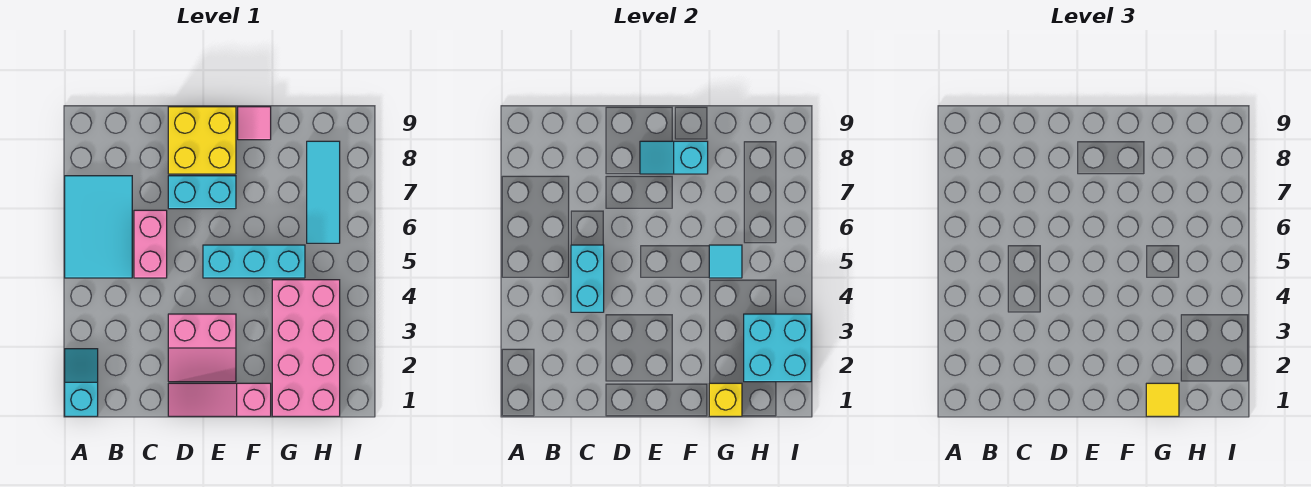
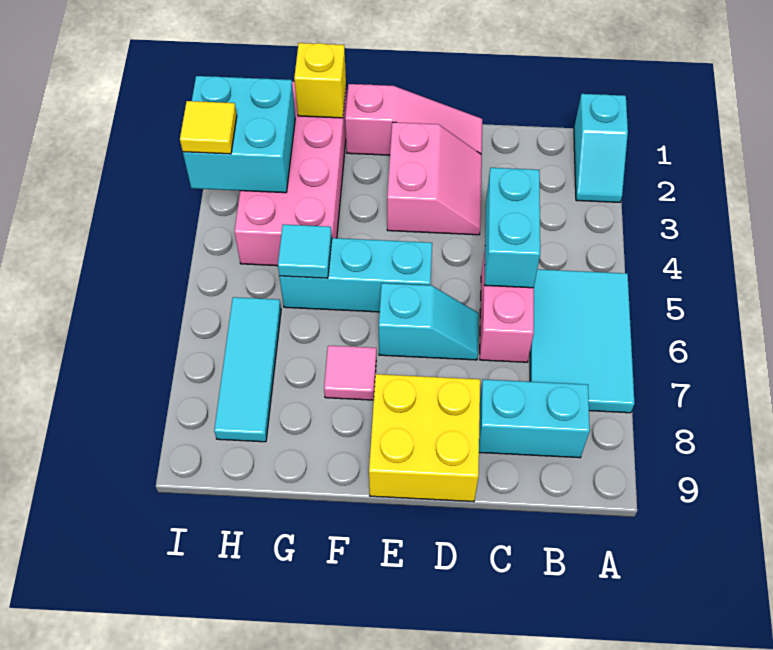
pink 2x2 slope [168,314,236,382] -> pink 2x2 slope turned to [387,122,482,235]
cyan 1x2 brick [168,176,236,209] -> cyan 1x2 brick moved to [479,379,590,458]
cyan 1x2 slope [640,141,708,174] -> cyan 1x2 slope moved to [379,283,479,360]
pink 1x1 tile [238,107,271,140] -> pink 1x1 tile moved to [324,346,376,400]
yellow 1x1 tile [1146,383,1179,416] -> yellow 1x1 tile moved to [180,101,237,154]

